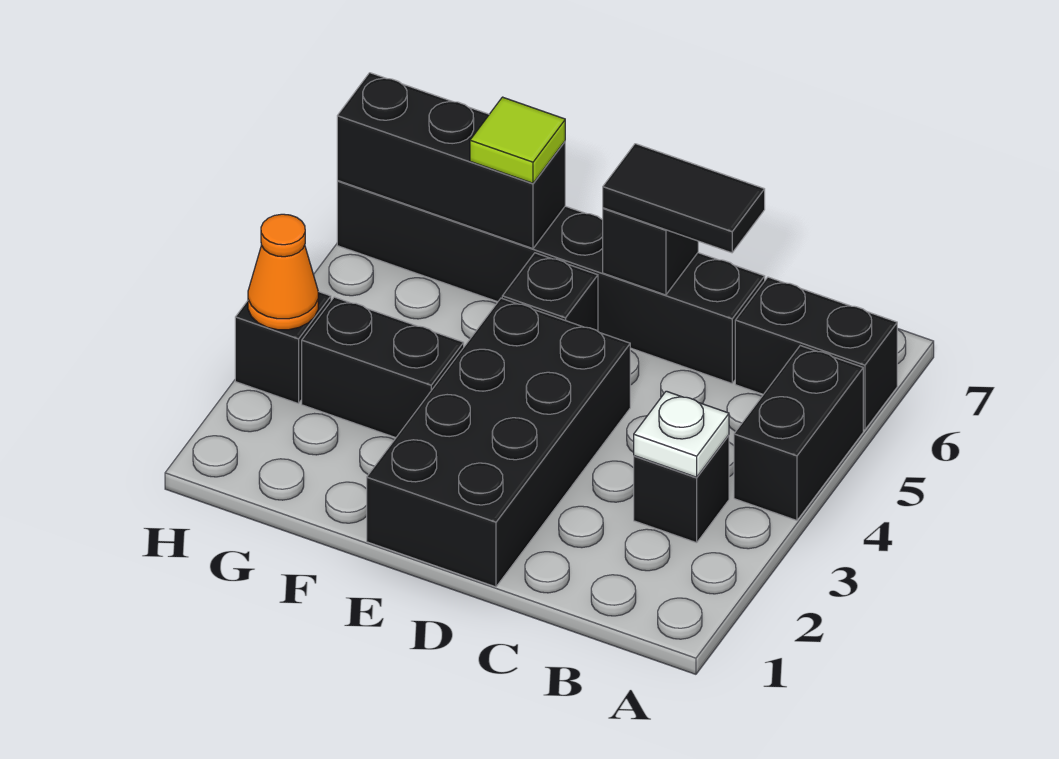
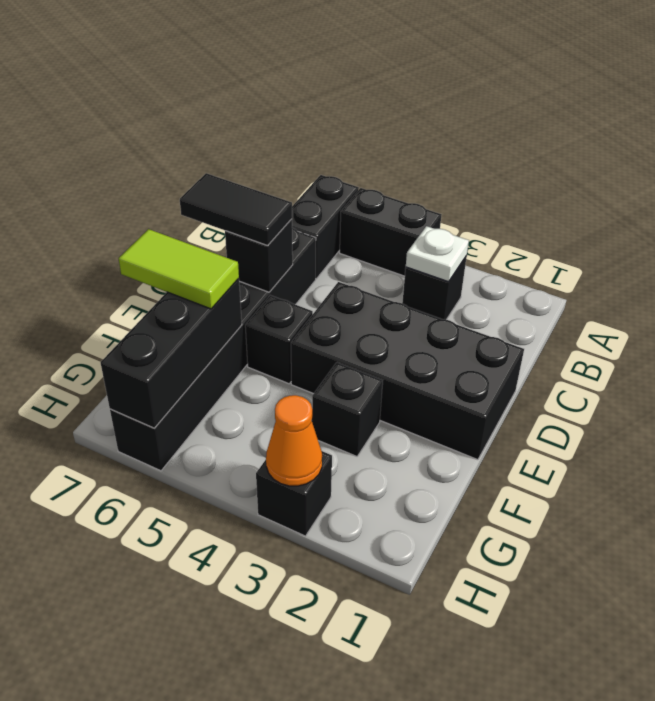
black 1x2 tile [603,144,765,253] -> black 1x2 tile turned to [180,173,292,246]
black 1x2 brick [302,297,464,438] -> black 1x1 brick [312,362,383,456]
lime 1x1 tile [470,97,565,183] -> lime 1x2 tile [119,229,239,309]

